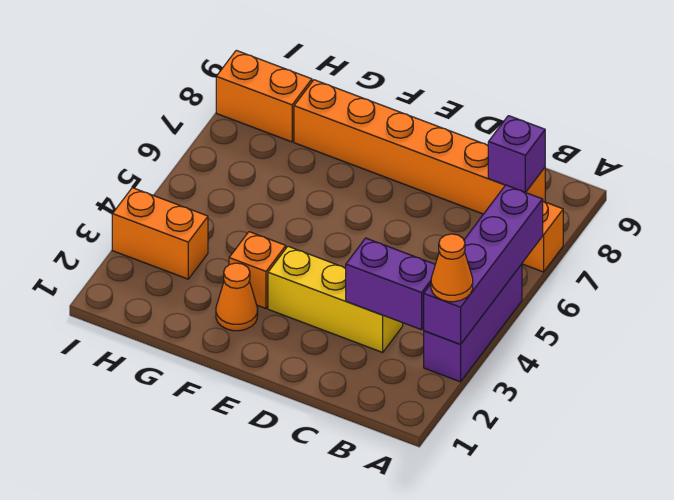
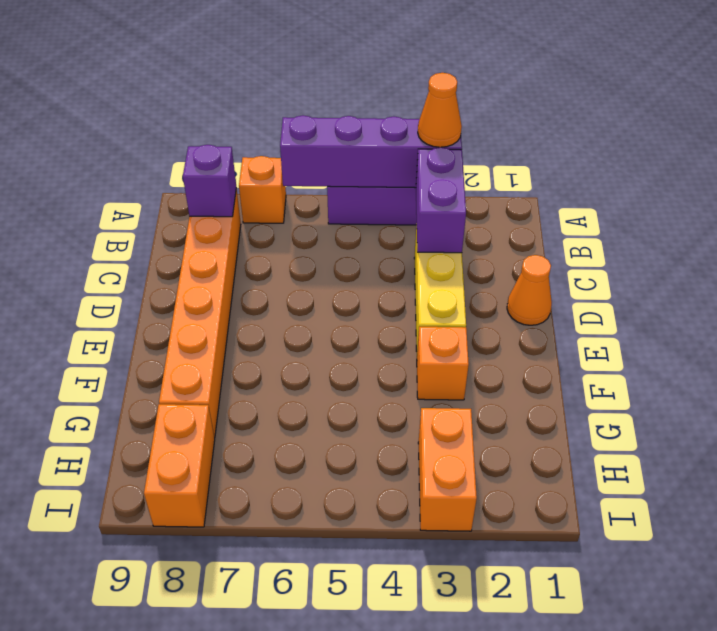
orange 1x1 cone [216,263,258,331] -> orange 1x1 cone moved to [507,255,552,325]

